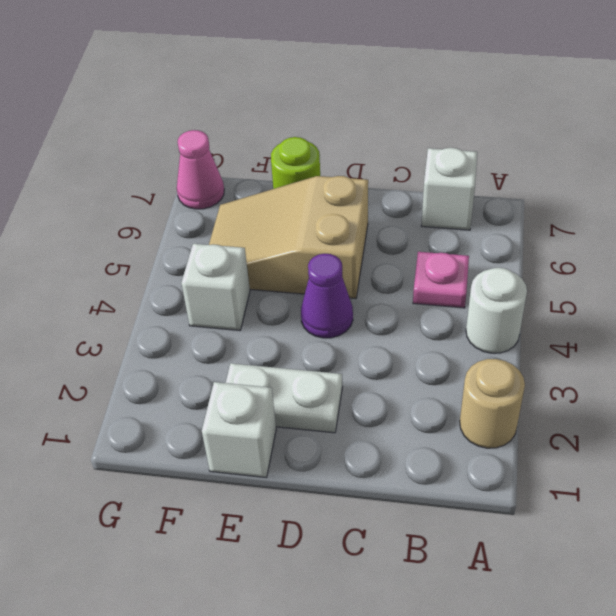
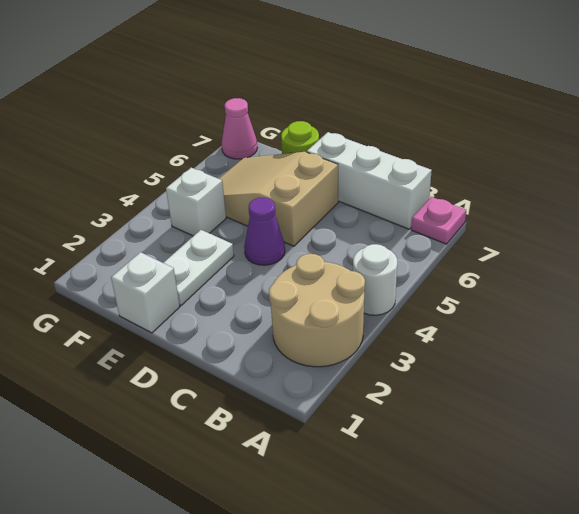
tan 1x1 round brick [460,359,525,448] -> tan 2x2 round brick [269,254,365,367]
pink 1x1 plate [413,252,469,308] -> pink 1x1 plate moved to [411,197,466,244]
white 1x1 brick [421,148,477,230] -> white 1x3 brick [307,132,432,229]
white 1x2 plate [226,363,343,433] -> white 1x2 plate turned to [164,230,234,305]

